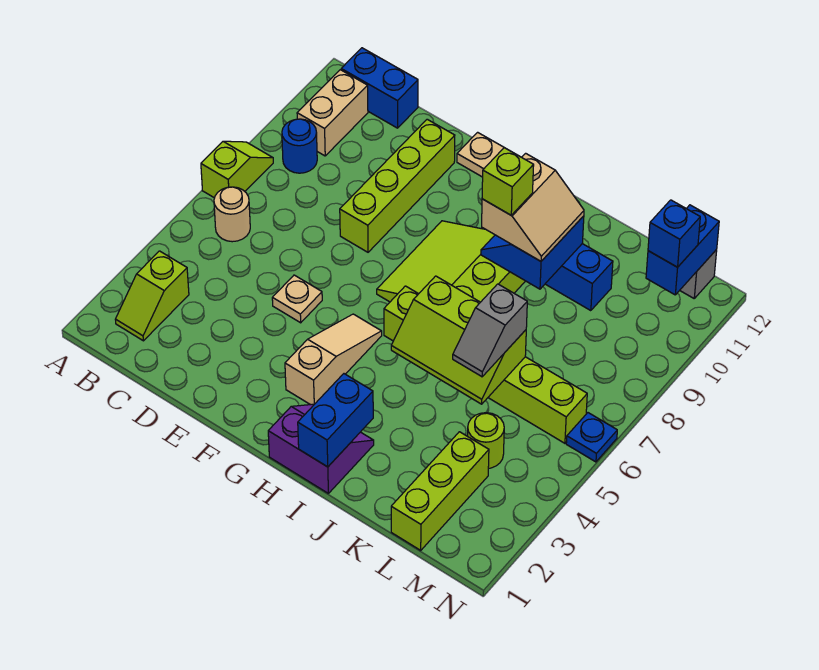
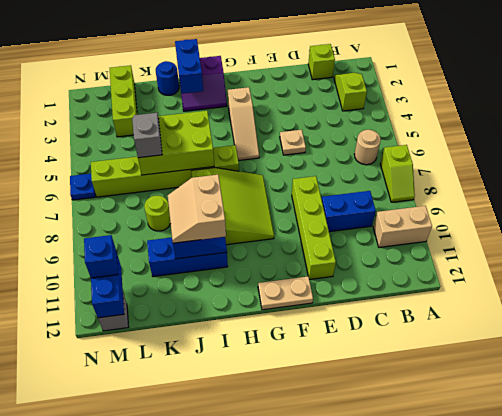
blue 1x1 round brick [282,119,317,173] -> blue 1x1 round brick moved to [156,61,179,95]
tan 1x2 brick [297,70,368,156] -> tan 1x2 brick turned to [373,206,432,247]
blue 1x2 brick [341,48,418,128] -> blue 1x2 brick moved to [322,191,376,232]
lime 2x3 slope [391,276,526,404] -> lime 2x3 brick [138,111,214,175]
lime 1x1 brick [482,148,534,215] -> lime 1x1 brick moved to [308,44,335,80]
lime 1x1 round brick [468,413,504,468] -> lime 1x1 round brick moved to [144,196,171,231]

